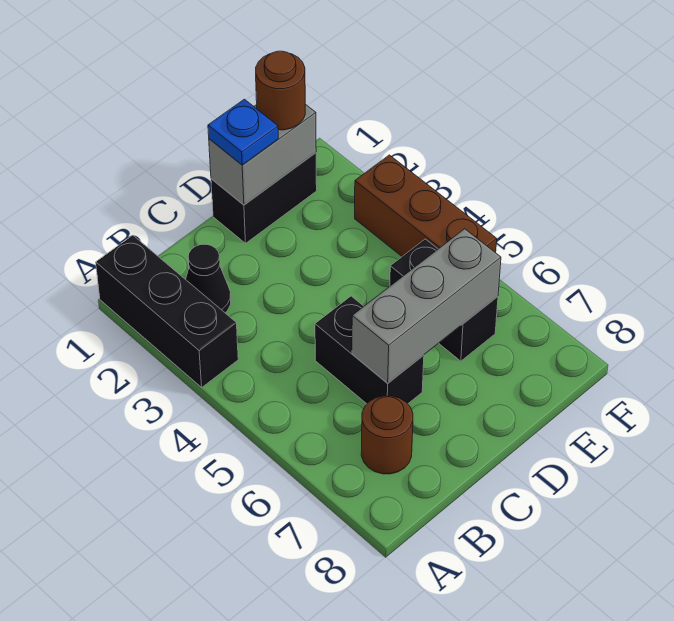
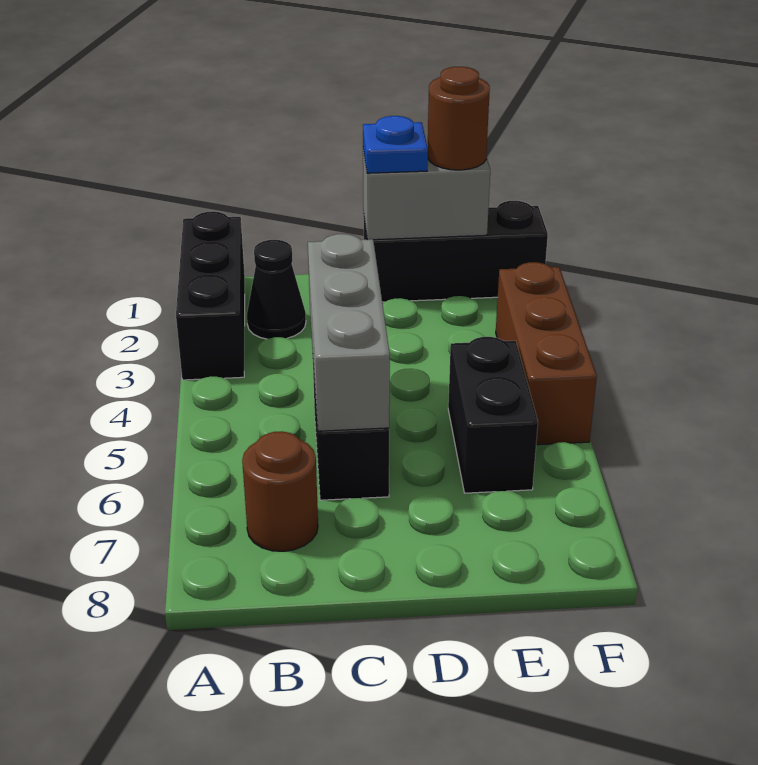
grey 1x3 brick [352,229,501,383] -> grey 1x3 brick turned to [308,234,390,431]
black 1x2 brick [211,153,317,243] -> black 1x3 brick [364,201,548,302]

